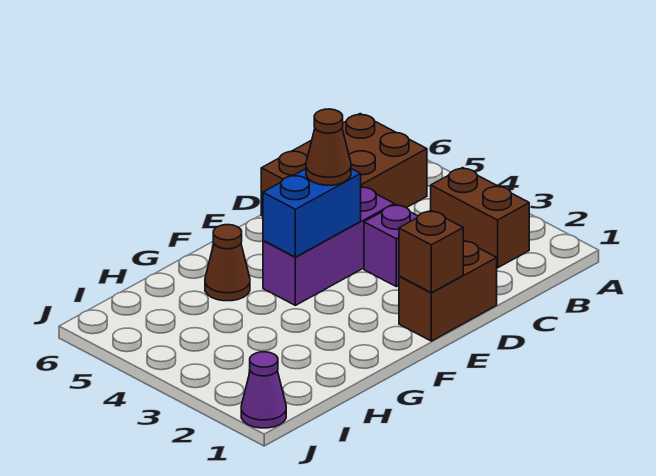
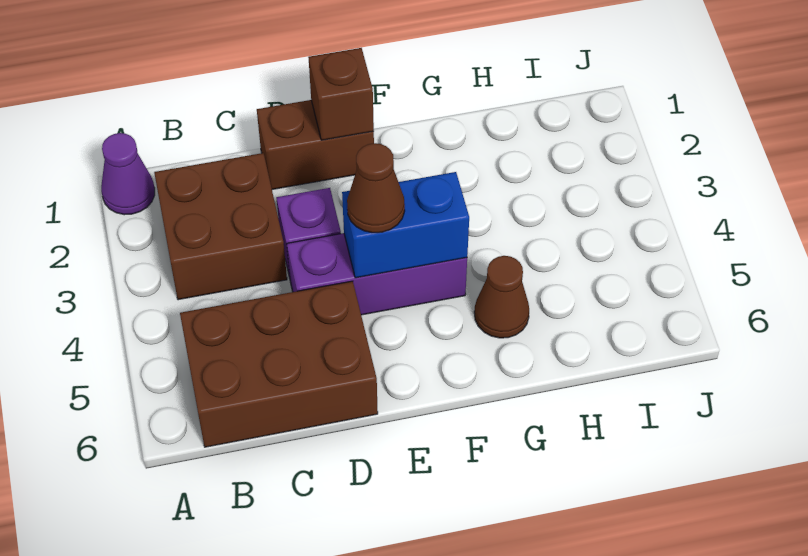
brown 1x2 brick [431,168,529,268] -> brown 2x2 brick [154,153,287,300]
purple 1x1 cone [241,352,286,428] -> purple 1x1 cone moved to [101,133,155,215]

